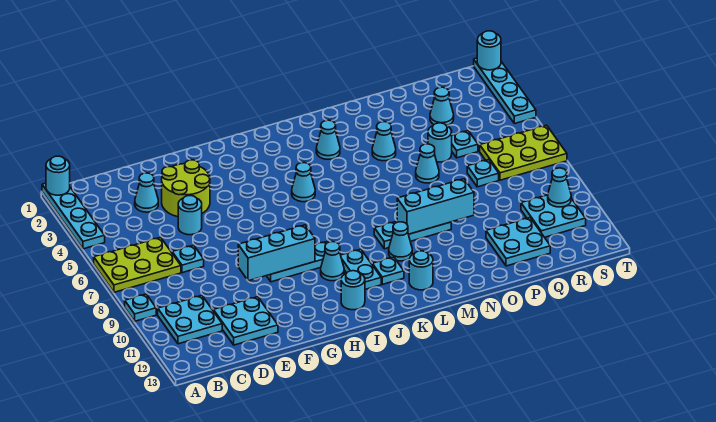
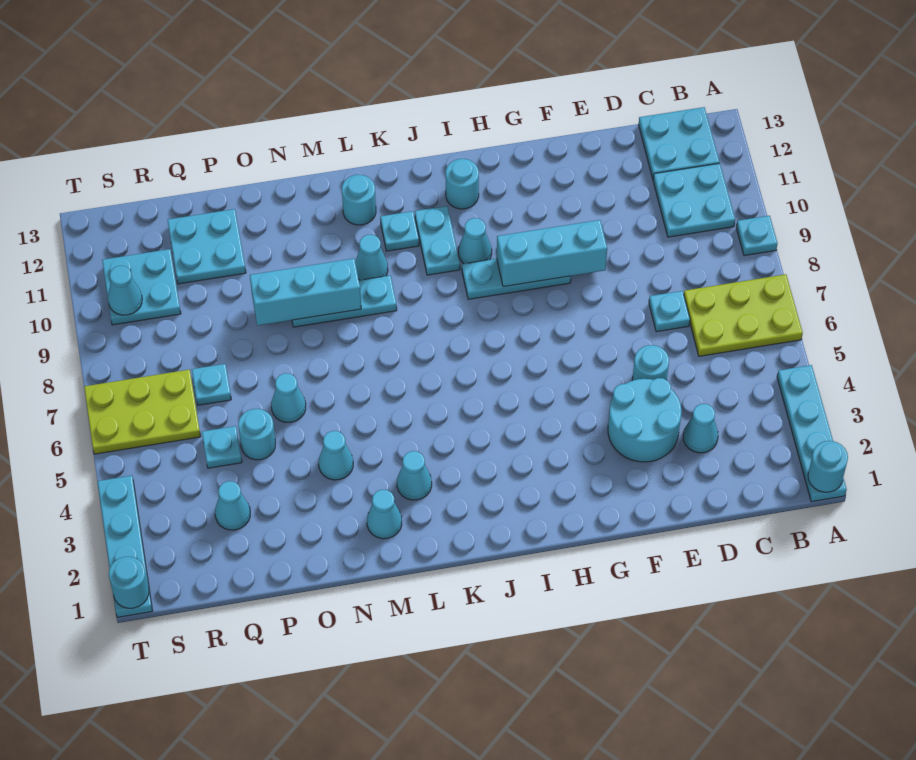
cyan 2x2 plate [213,297,278,345] -> cyan 2x2 plate moved to [639,107,720,179]
lime 2x2 round brick [162,160,210,217] -> cyan 2x2 round brick [608,378,681,462]
cyan 1x1 cone [292,163,315,202] -> cyan 1x1 cone moved to [367,490,402,539]

